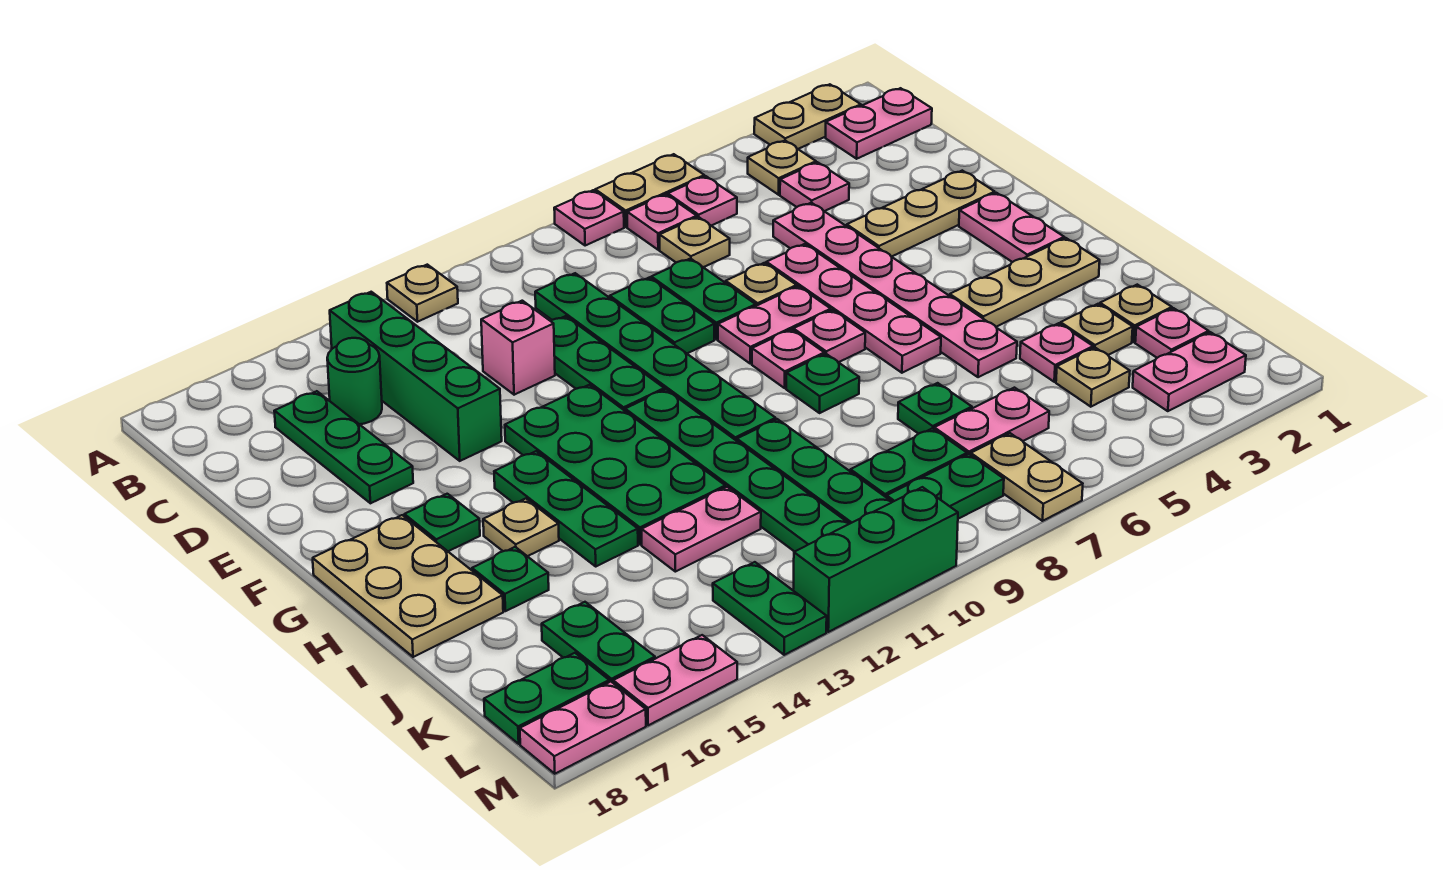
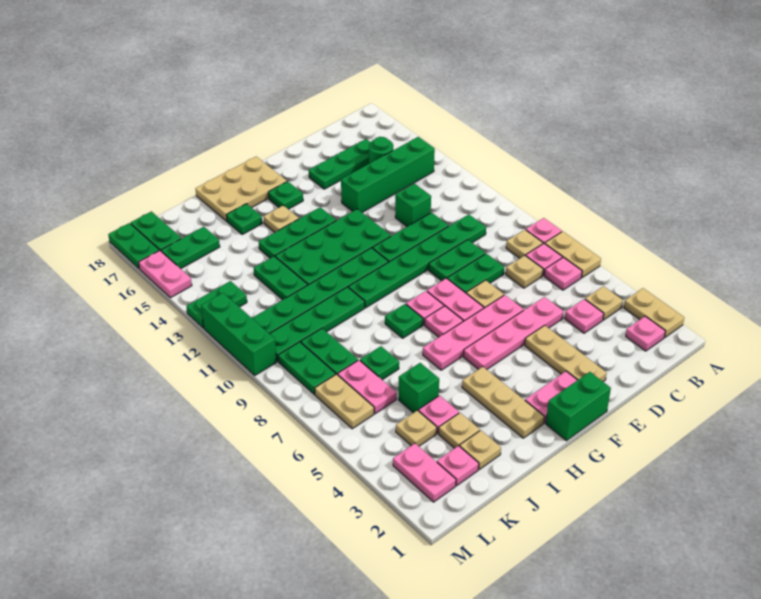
tan 1x1 plate [387,265,458,322] -> tan 1x1 plate moved to [506,230,543,258]
pink 1x2 plate [826,88,932,159] -> pink 1x1 plate [626,316,665,351]
pink 1x6 plate [773,203,1017,377] -> pink 1x4 plate [463,297,564,369]
pink 1x1 brick [481,301,555,395] -> green 1x1 brick [395,183,431,227]
none -> green 1x2 brick [546,372,611,441]
none -> green 1x1 brick [398,363,439,413]
pink 1x2 plate [642,487,761,572] -> green 1x2 plate [254,256,308,300]
tan 1x2 plate [971,433,1083,521] -> tan 1x2 plate turned to [315,374,374,429]
pink 1x2 plate [520,682,646,774] -> green 1x2 plate [108,223,159,268]

